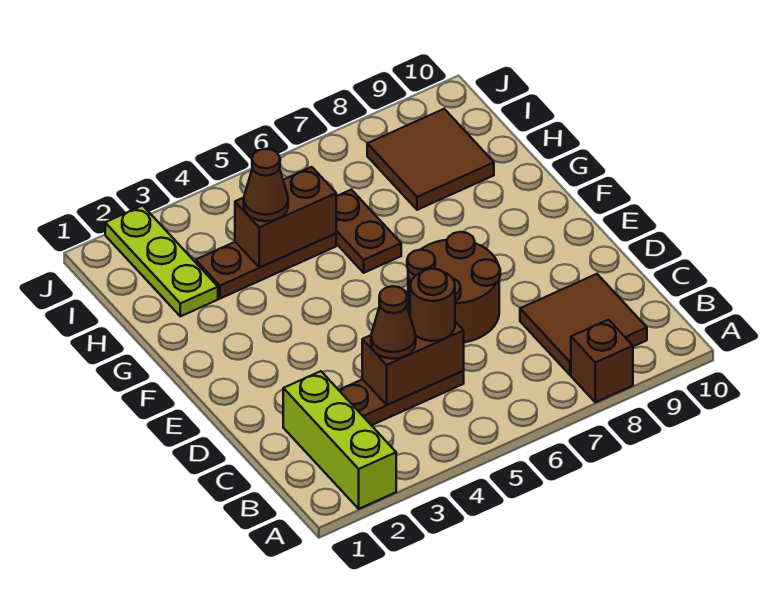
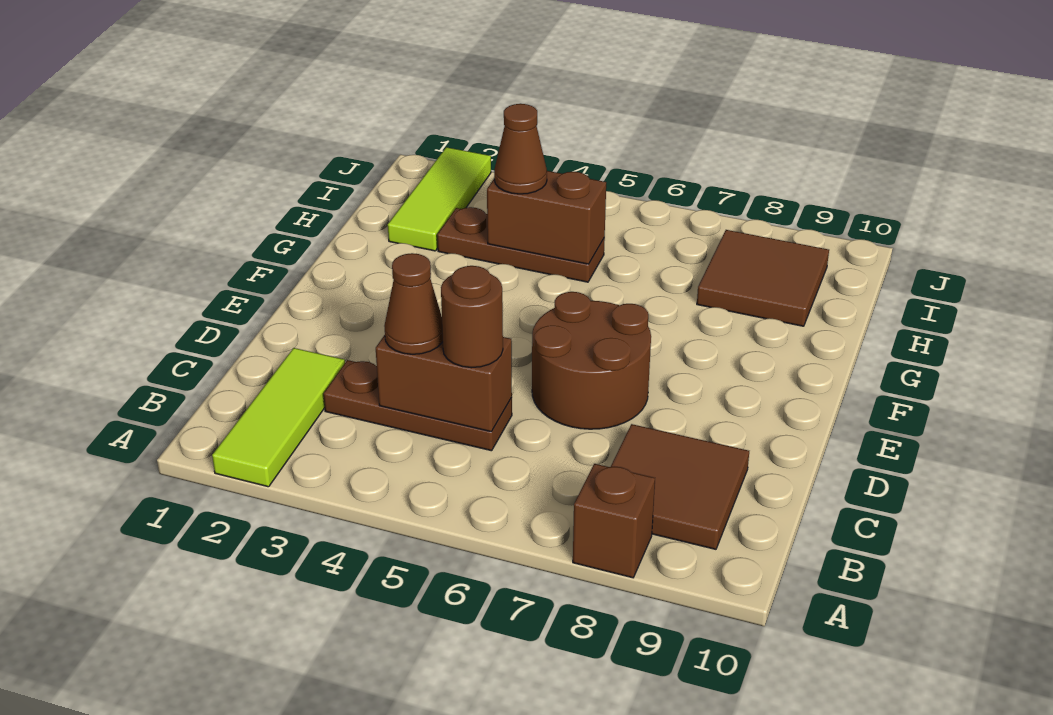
lime 1x3 brick [283,371,396,509] -> lime 1x3 tile [212,348,345,487]
brown 1x2 plate [336,190,401,273] -> none
lime 1x3 plate [105,206,218,316] -> lime 1x3 tile [388,147,491,251]

